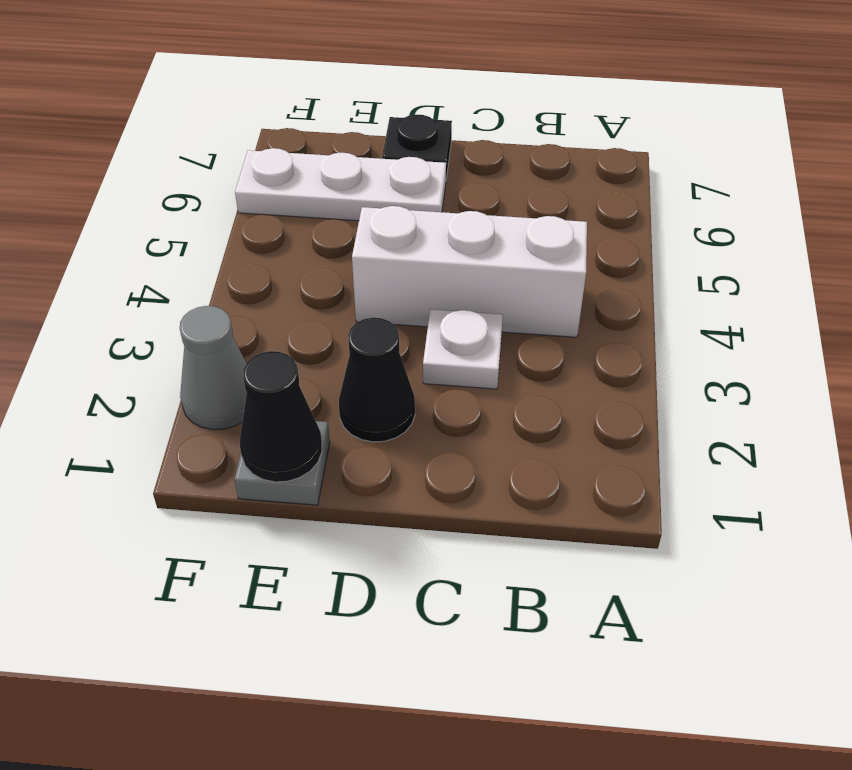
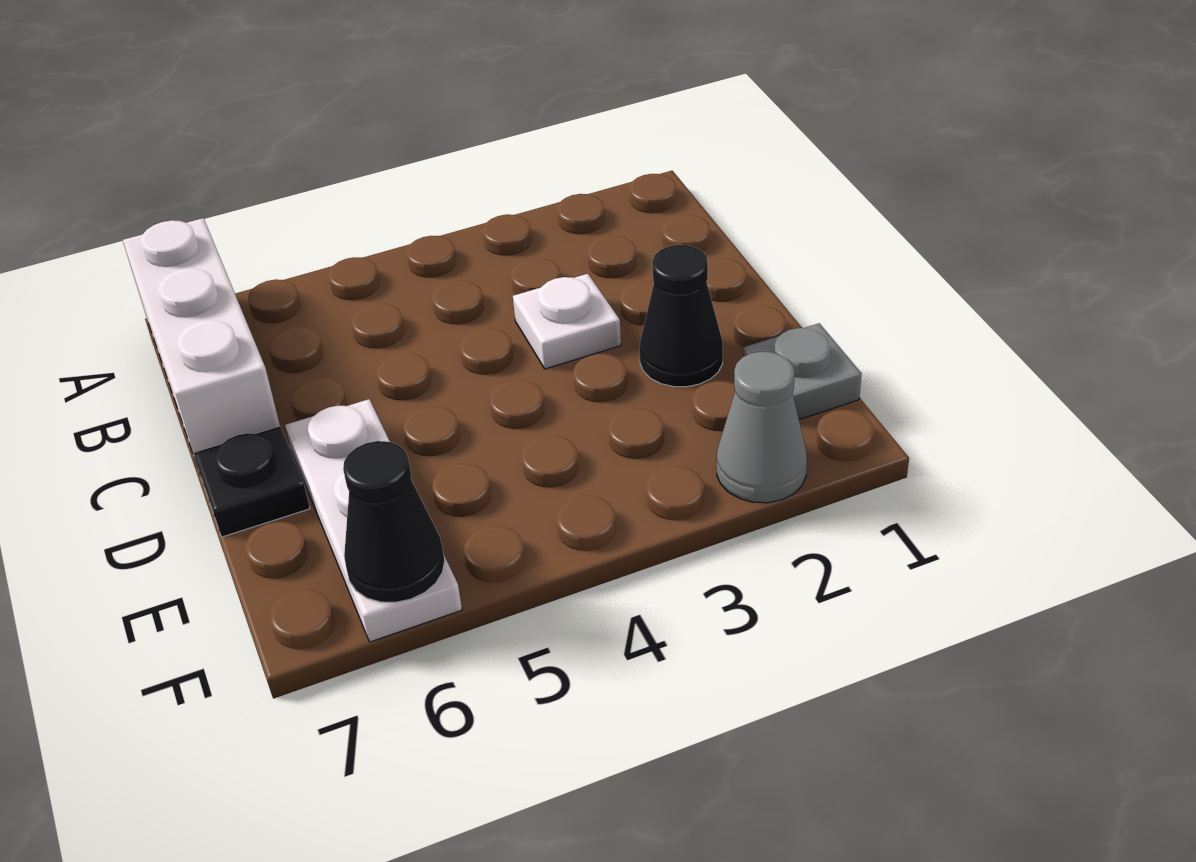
white 1x3 brick [352,206,587,337] -> white 1x3 brick moved to [123,218,280,467]
black 1x1 cone [240,351,322,482] -> black 1x1 cone moved to [343,441,445,602]

